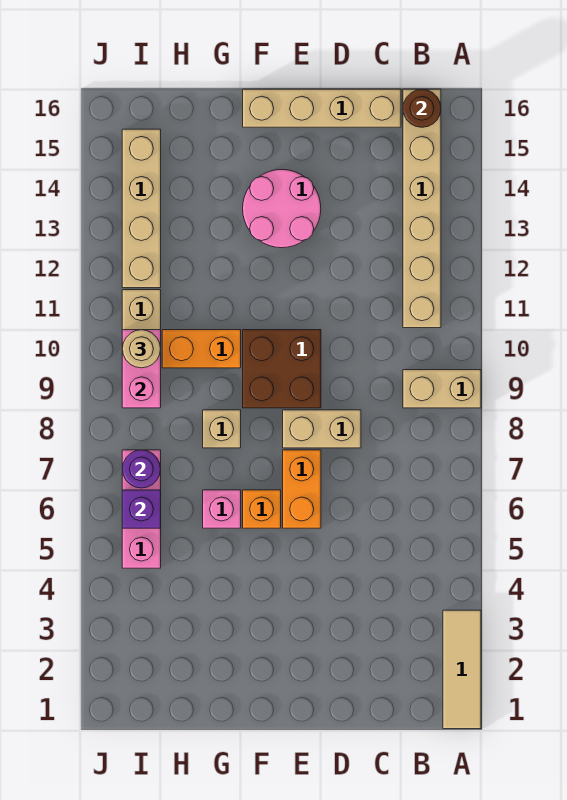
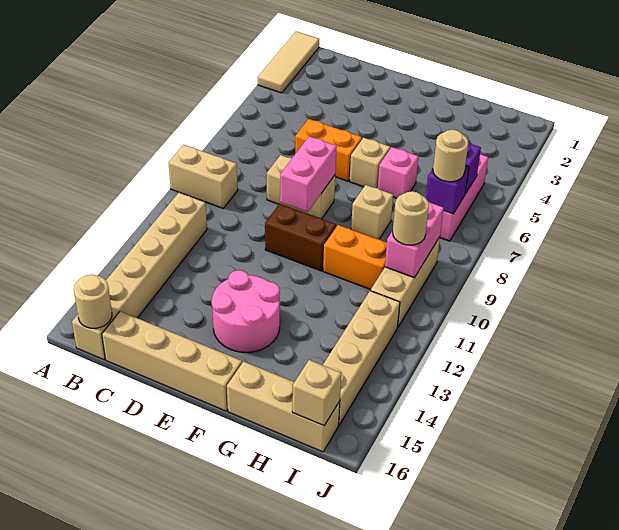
brown 1x1 round brick [403,89,441,127] -> tan 1x1 round brick [74,274,112,328]
orange 1x2 brick [283,450,321,528] -> orange 1x2 brick turned to [295,119,362,181]
none -> pink 1x2 brick [280,136,337,212]
brown 2x2 brick [243,330,321,408] -> brown 1x2 brick [265,204,336,271]
orange 1x1 brick [243,490,281,528] -> tan 1x1 brick [350,138,390,188]
none -> tan 1x3 brick [227,361,340,452]
purple 1x1 round brick [122,450,161,488] -> purple 1x1 brick [426,166,469,214]
none -> tan 1x1 round brick [433,130,469,182]
none -> tan 1x1 brick [292,360,341,426]

